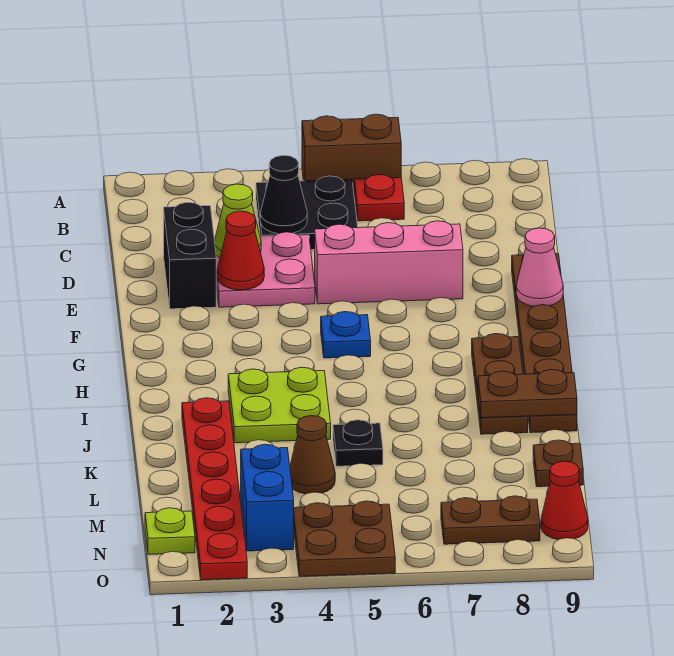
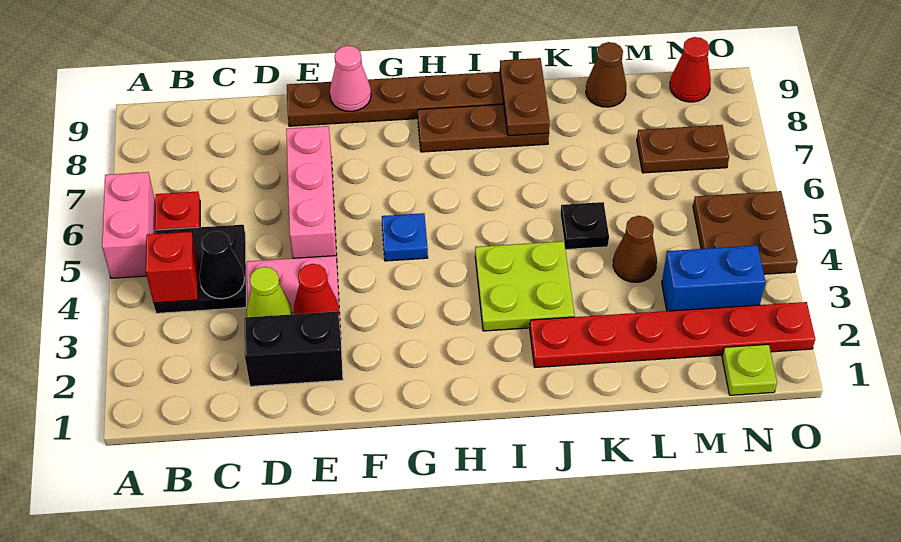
brown 1x2 brick [302,114,401,194] -> pink 1x2 brick [102,172,155,278]
none -> red 1x1 brick [146,232,198,303]
brown 1x1 plate [533,440,583,487] -> brown 1x1 cone [586,42,626,107]
brown 1x2 plate [441,496,540,544] -> brown 1x2 plate turned to [637,125,729,173]

